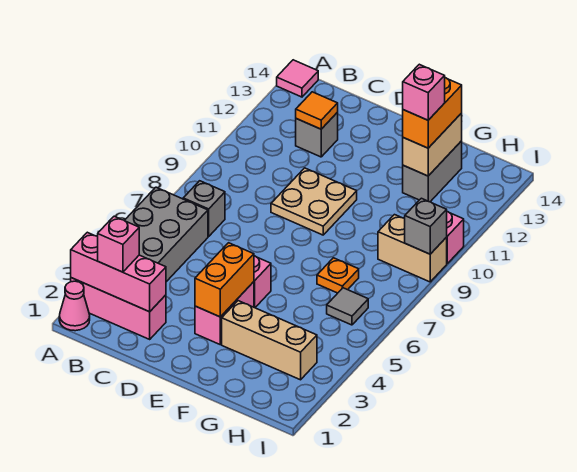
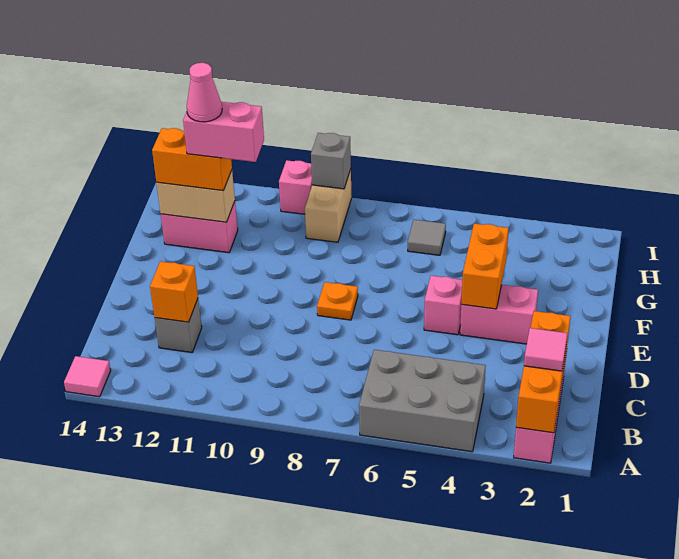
pink 1x1 cone [59,281,90,331] -> pink 1x1 cone moved to [187,63,222,122]
pink 1x3 brick [71,232,166,312] -> orange 1x3 brick [516,311,570,433]
pink 1x1 brick [98,216,139,272] -> pink 1x1 tile [524,328,567,371]
grey 1x1 brick [183,181,225,236] -> none
orange 1x1 tile [296,92,338,129] -> orange 1x1 brick [150,261,198,322]
tan 2x2 plate [271,168,357,235] -> none
orange 1x2 brick [195,243,254,317] -> orange 1x2 brick turned to [461,223,509,309]
tan 1x3 brick [222,301,317,380] -> none
orange 1x1 plate [317,258,359,293] -> orange 1x1 plate moved to [317,282,358,320]
grey 1x2 brick [403,141,462,202] -> pink 1x2 brick [161,201,238,253]
pink 1x1 brick [403,64,445,120] -> pink 1x2 brick [183,102,264,162]

